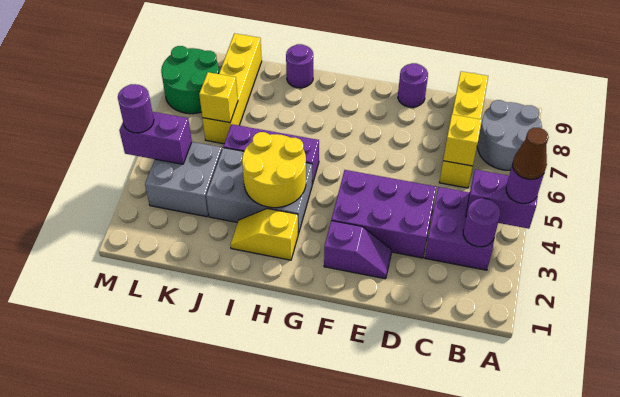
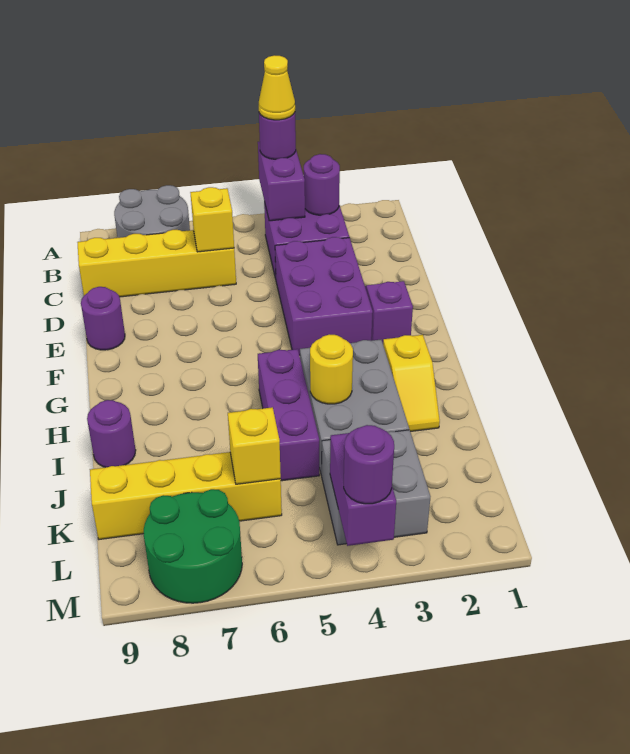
brown 1x1 cone [513,128,549,179] -> yellow 1x1 cone [259,55,295,120]
yellow 2x2 round brick [242,132,306,208] -> yellow 1x1 round brick [310,334,353,404]

